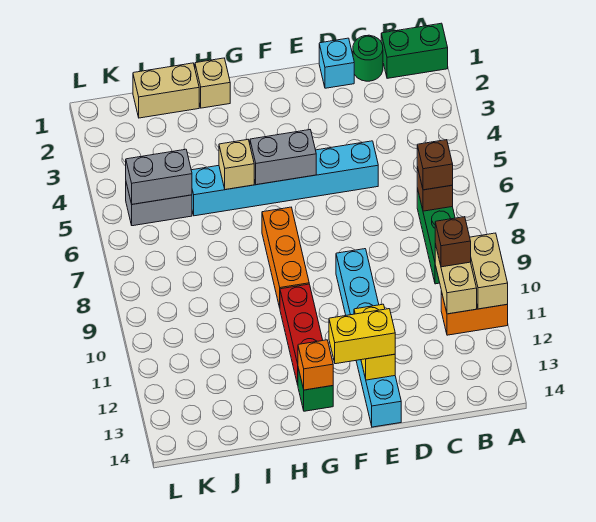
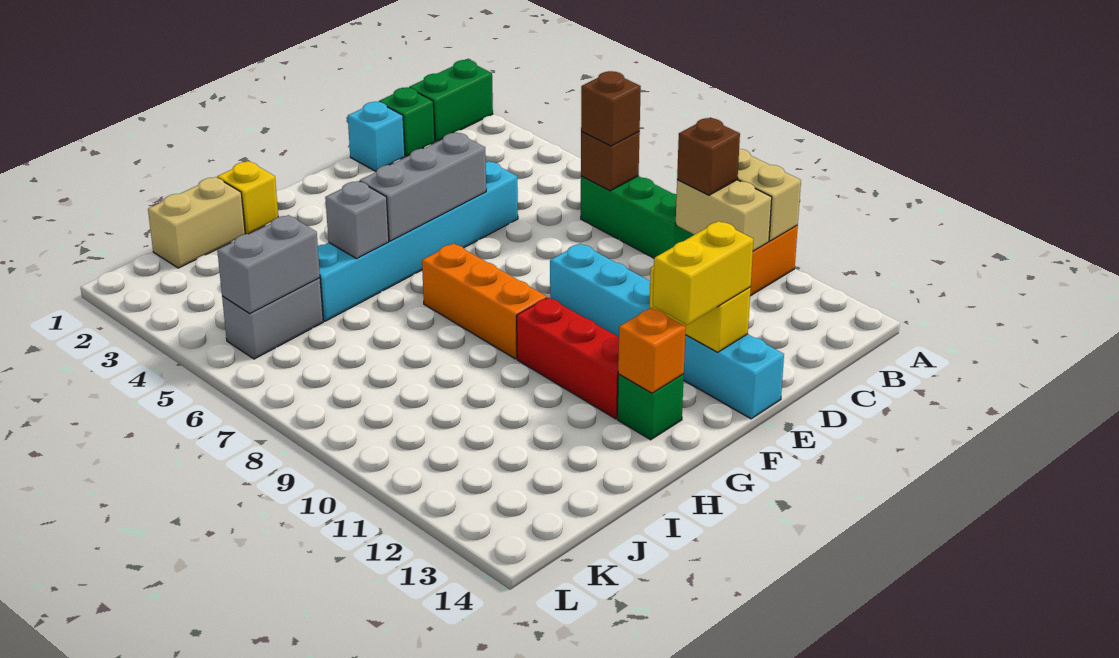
green 1x1 round brick [353,35,383,81] -> green 1x1 brick [379,87,435,156]
grey 1x2 brick [250,130,316,185] -> grey 1x3 brick [360,133,486,241]
tan 1x1 brick [195,58,230,108] -> yellow 1x1 brick [217,161,278,234]
tan 1x1 brick [219,140,254,190] -> grey 1x1 brick [325,181,389,259]

